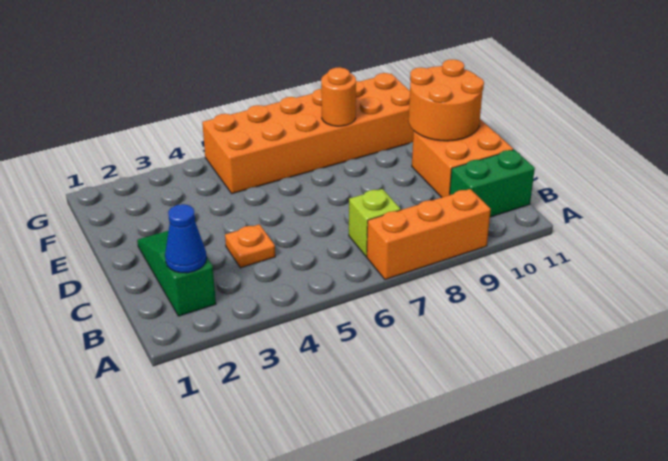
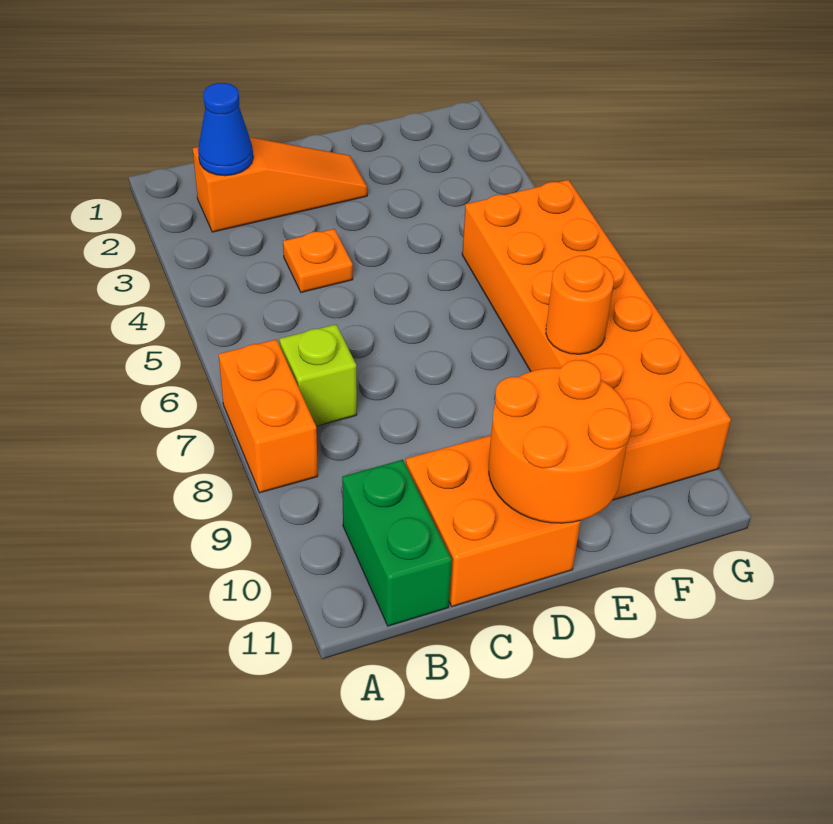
orange 1x3 brick [367,189,491,280] -> orange 1x2 brick [219,339,318,493]
green 1x3 slope [137,231,216,316] -> orange 1x3 slope [193,137,367,232]

